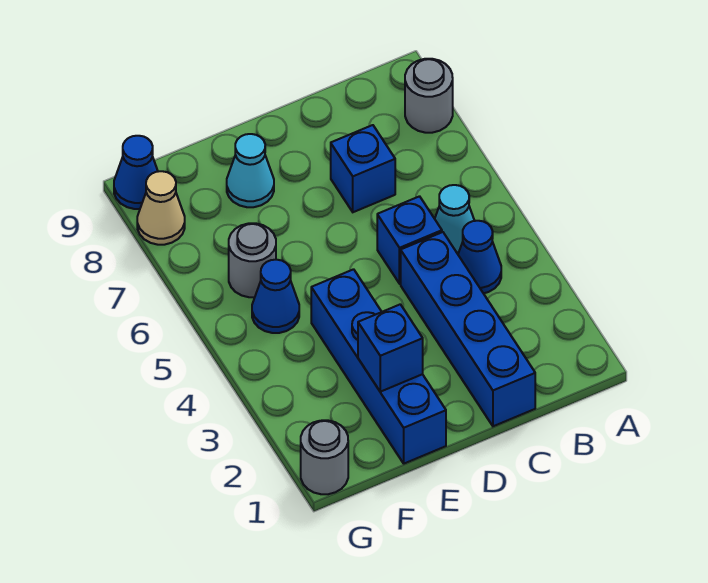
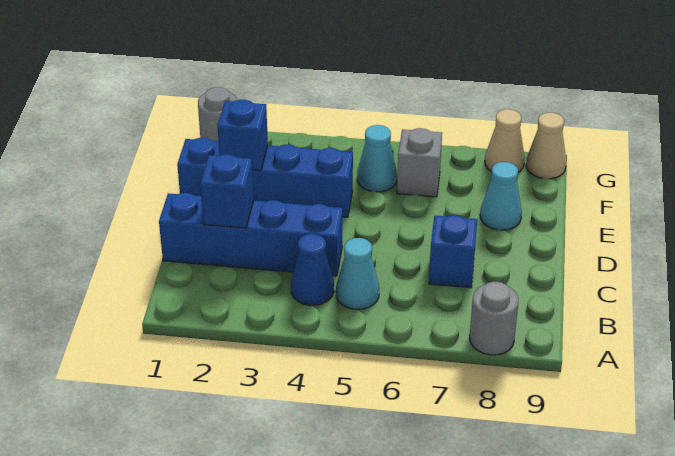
blue 1x1 brick [377,196,442,284] -> blue 1x1 brick moved to [200,154,254,228]
blue 1x1 cone [252,260,299,333] -> cyan 1x1 cone [357,125,397,192]
grey 1x1 round brick [229,223,276,297] -> grey 1x1 brick [397,128,442,197]
blue 1x1 cone [114,136,158,209] -> tan 1x1 cone [526,113,566,179]

